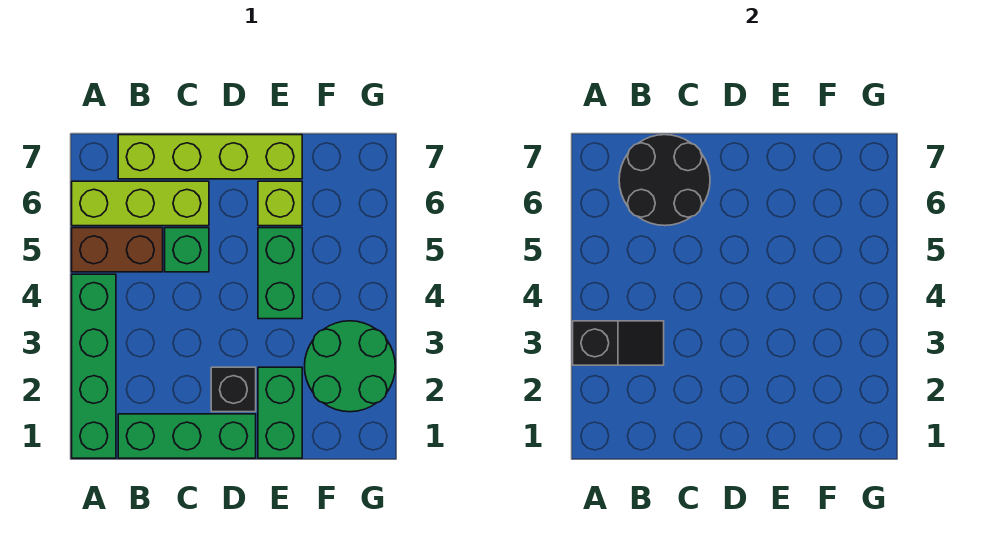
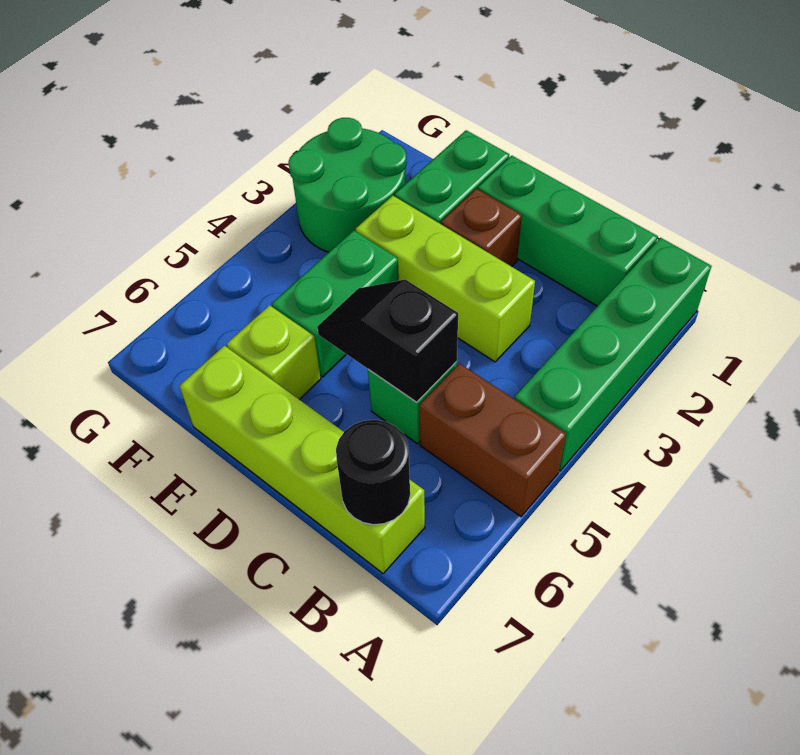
black 1x2 slope [573,321,664,365] -> black 1x2 slope moved to [317,279,458,402]
lime 1x3 brick [72,181,209,226] -> lime 1x3 brick moved to [356,196,535,362]
black 2x2 round brick [619,135,710,226] -> black 1x1 round brick [336,420,410,525]
black 1x1 brick [211,367,256,412] -> brown 1x1 brick [441,189,522,267]

